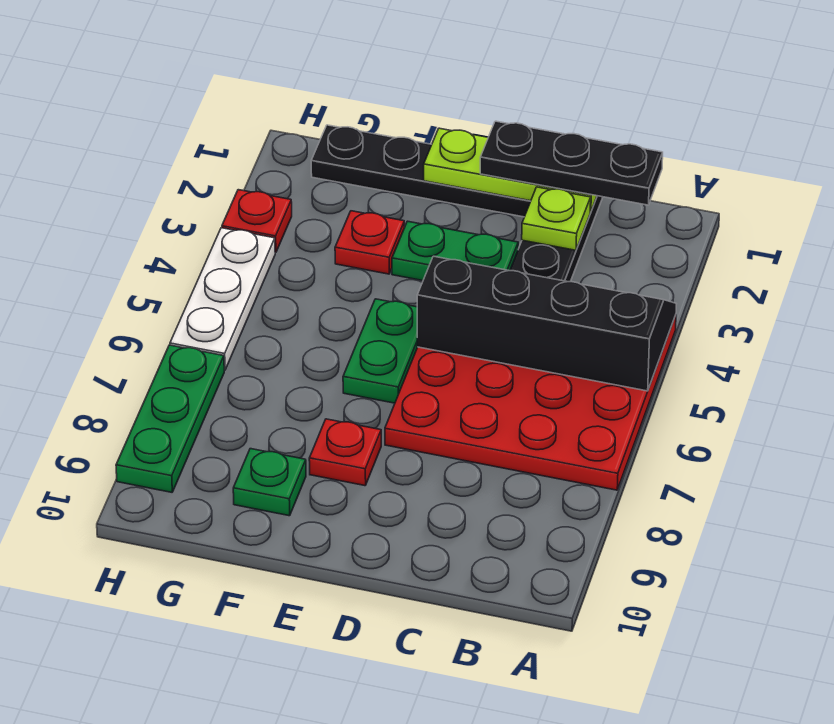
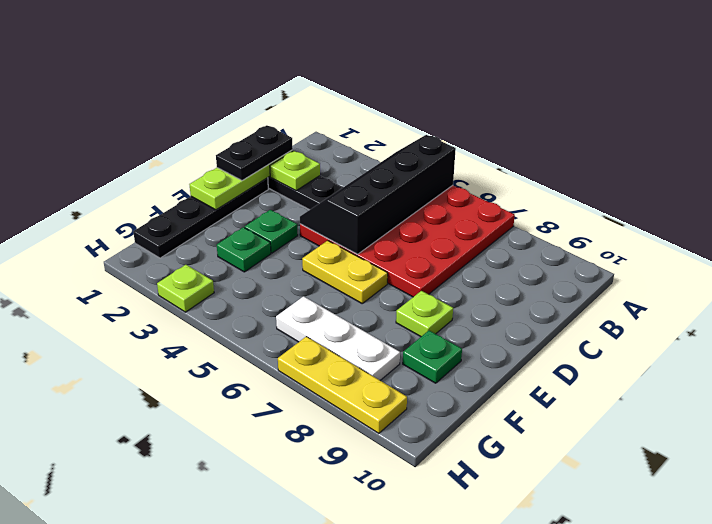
black 1x3 plate [480,121,663,205] -> black 1x2 plate [216,125,293,180]
green 1x2 plate [392,221,518,281] -> green 1x1 plate [245,210,298,253]
green 1x2 plate [343,299,417,403] -> yellow 1x2 plate [302,241,388,303]
red 1x1 plate [309,419,381,486] -> lime 1x1 plate [396,291,453,337]
red 1x1 plate [335,211,404,274] -> green 1x1 plate [217,227,271,272]
red 1x1 plate [222,190,292,253] -> lime 1x1 plate [157,265,214,312]
white 1x3 plate [170,228,275,370] -> white 1x3 plate moved to [276,296,400,380]
green 1x3 plate [116,345,224,492] -> yellow 1x3 plate [278,336,407,433]

